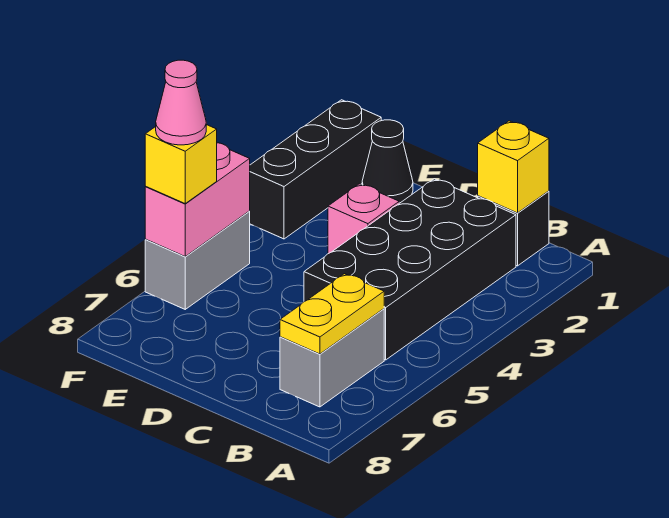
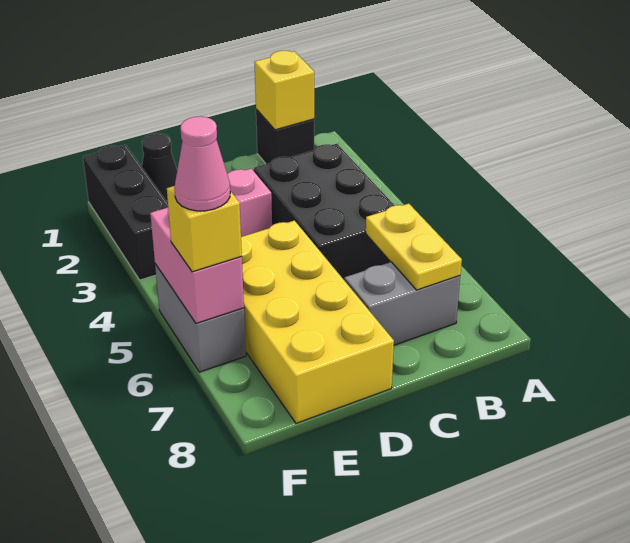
black 2x4 brick [304,179,516,360] -> black 2x3 brick [254,144,395,280]
grey 1x2 brick [280,309,384,407] -> grey 1x2 brick turned to [344,262,460,345]
none -> yellow 2x4 brick [241,221,394,423]

